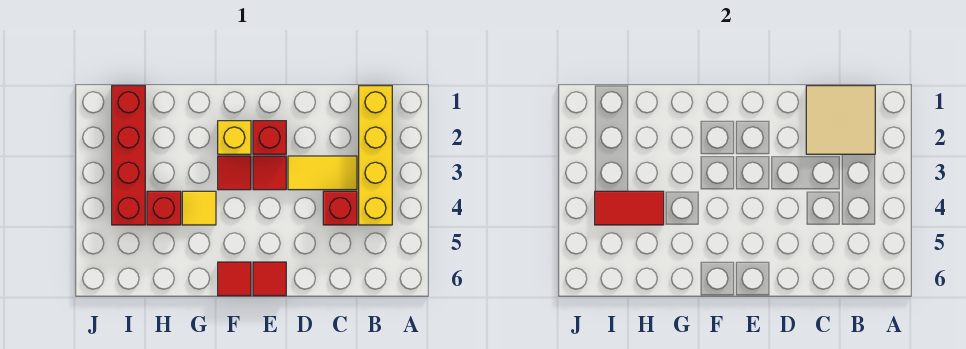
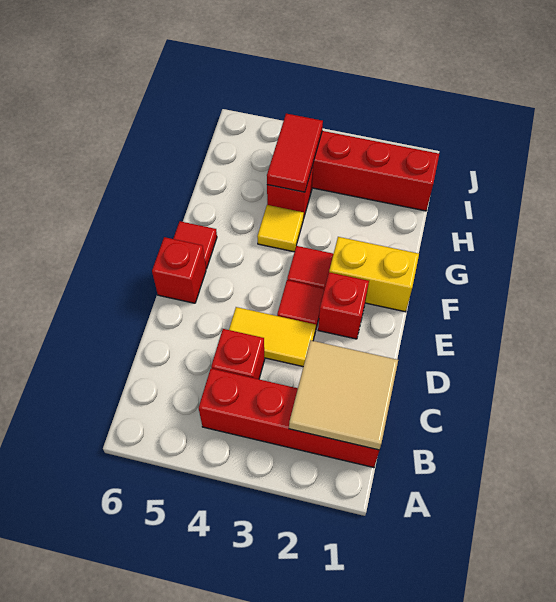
yellow 1x4 brick [359,86,392,225] -> red 1x4 brick [199,368,379,468]
yellow 1x2 tile [288,156,357,190] -> yellow 1x2 tile turned to [229,307,316,366]
red 1x1 tile [253,262,286,296] -> red 1x1 brick [152,237,206,303]
yellow 1x1 brick [218,121,251,154] -> yellow 1x2 brick [329,237,419,312]

